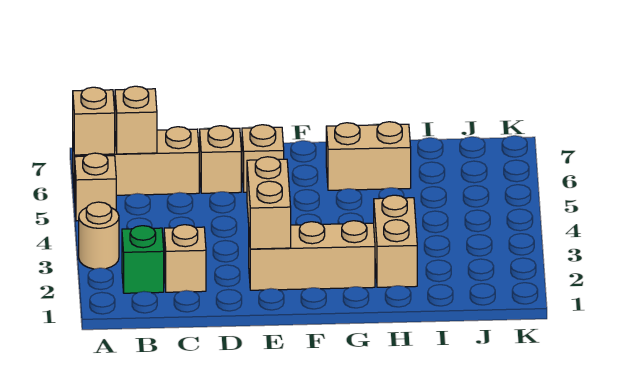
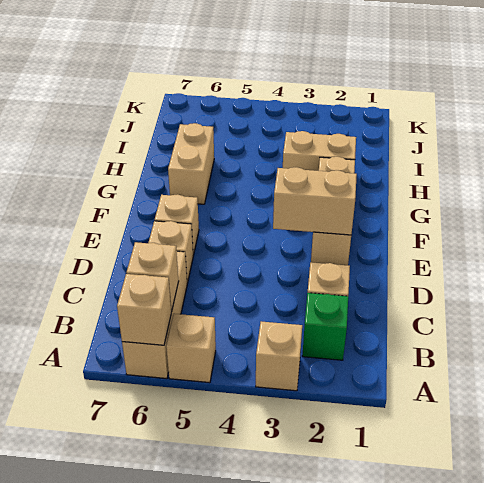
tan 1x1 round brick [79,202,119,269] -> tan 1x1 brick [256,321,302,391]

